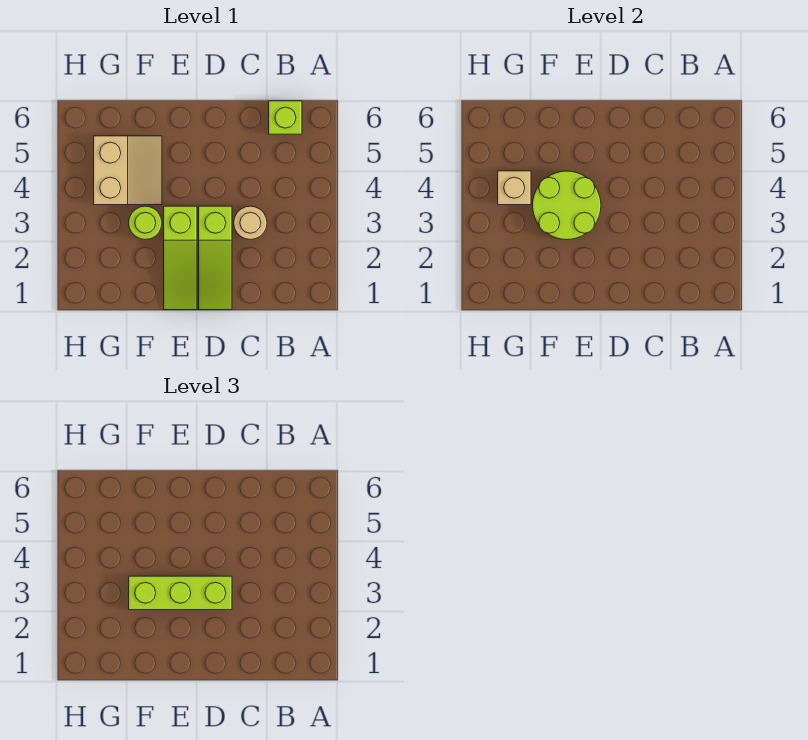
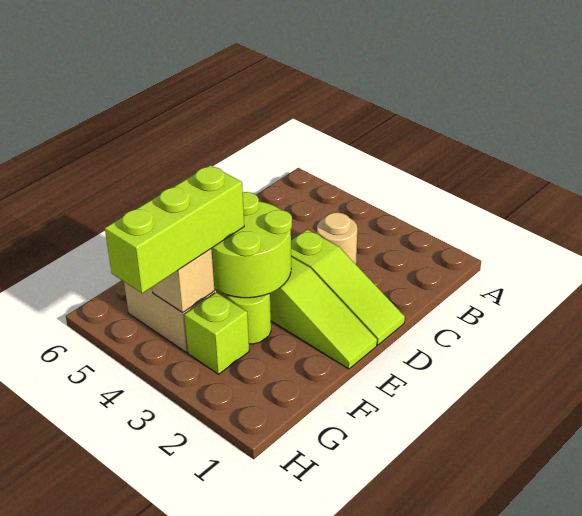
lime 1x1 brick [269,101,302,134] -> lime 1x1 brick moved to [184,293,249,374]
lime 1x3 brick [129,576,232,610] -> lime 1x3 brick moved to [105,165,244,293]

